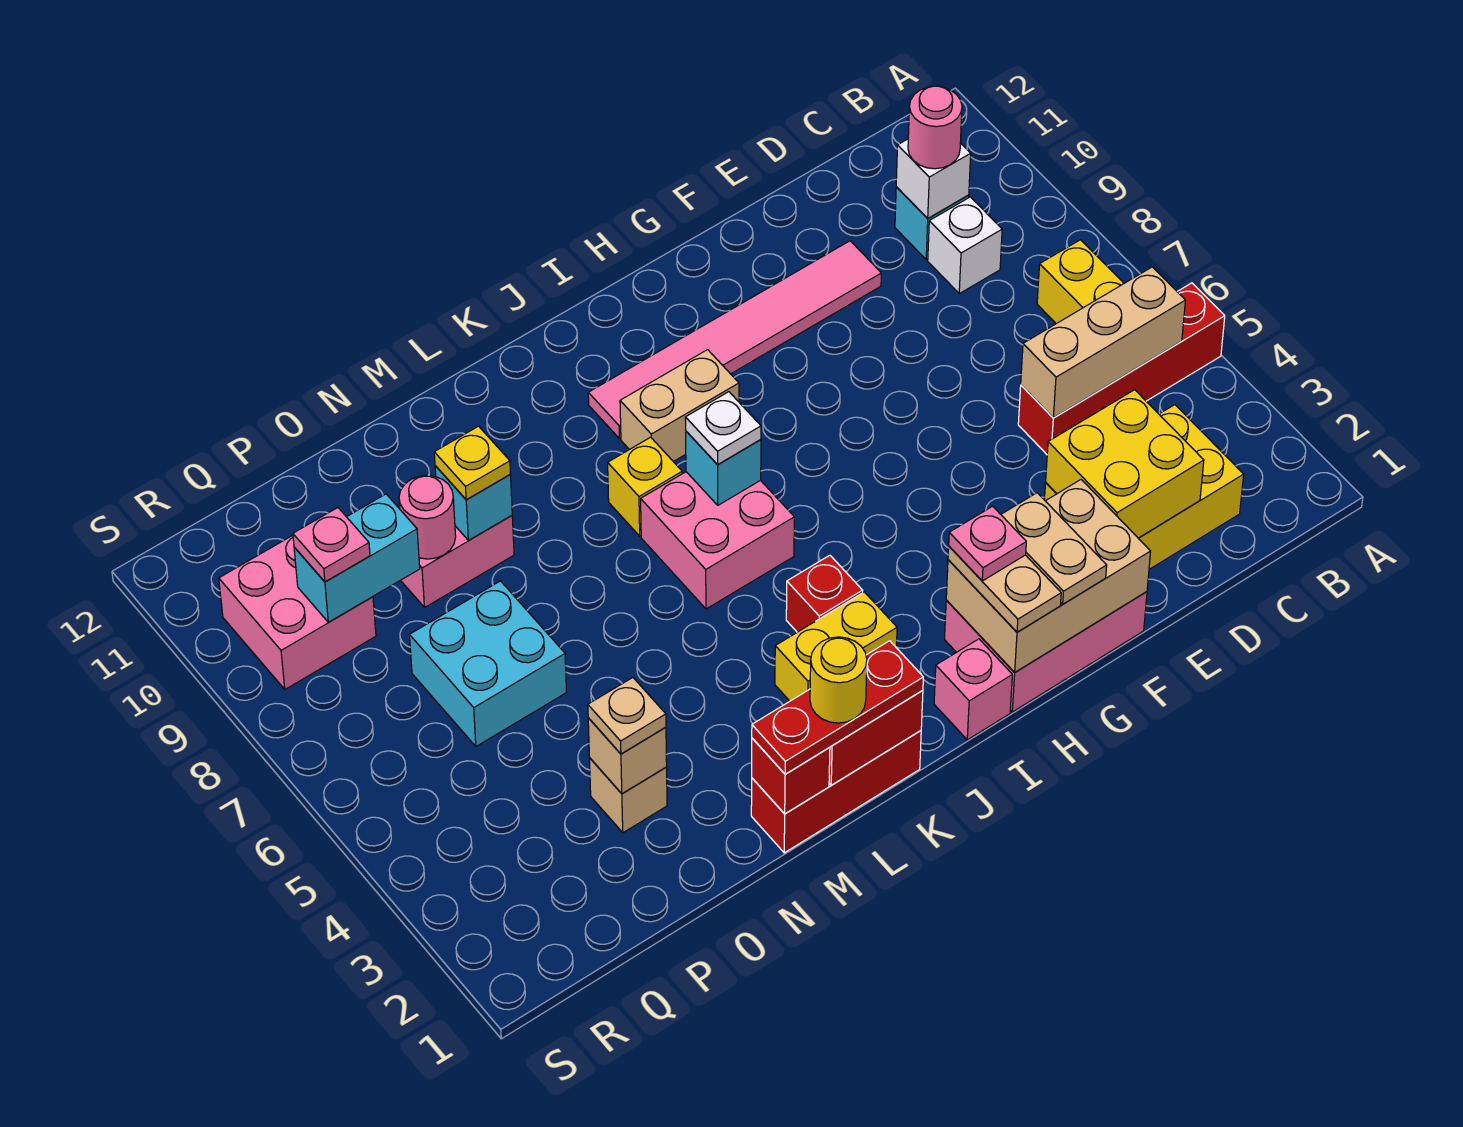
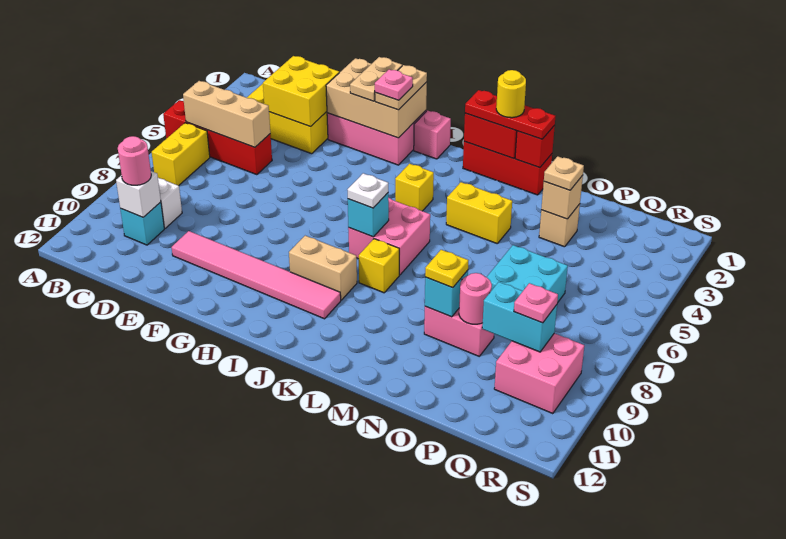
yellow 1x2 brick [775,592,897,701] -> yellow 1x2 brick moved to [446,182,512,243]
red 1x1 brick [786,555,863,632] -> yellow 1x1 brick [395,164,434,211]

